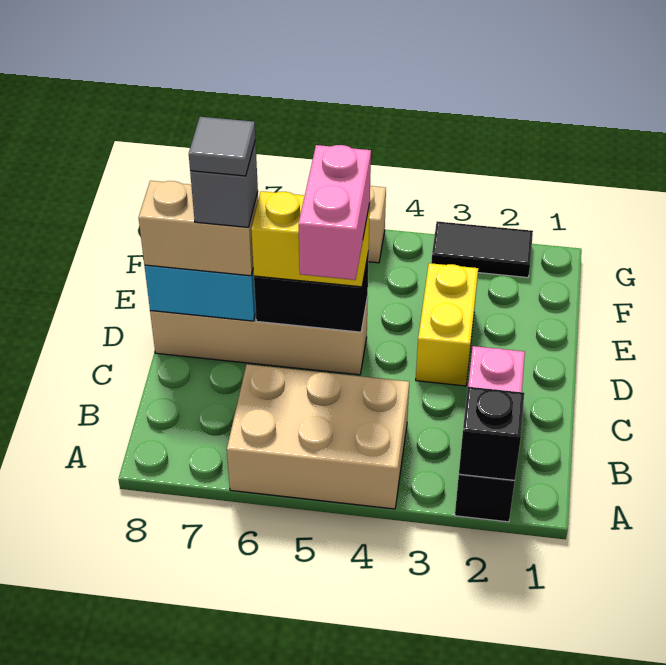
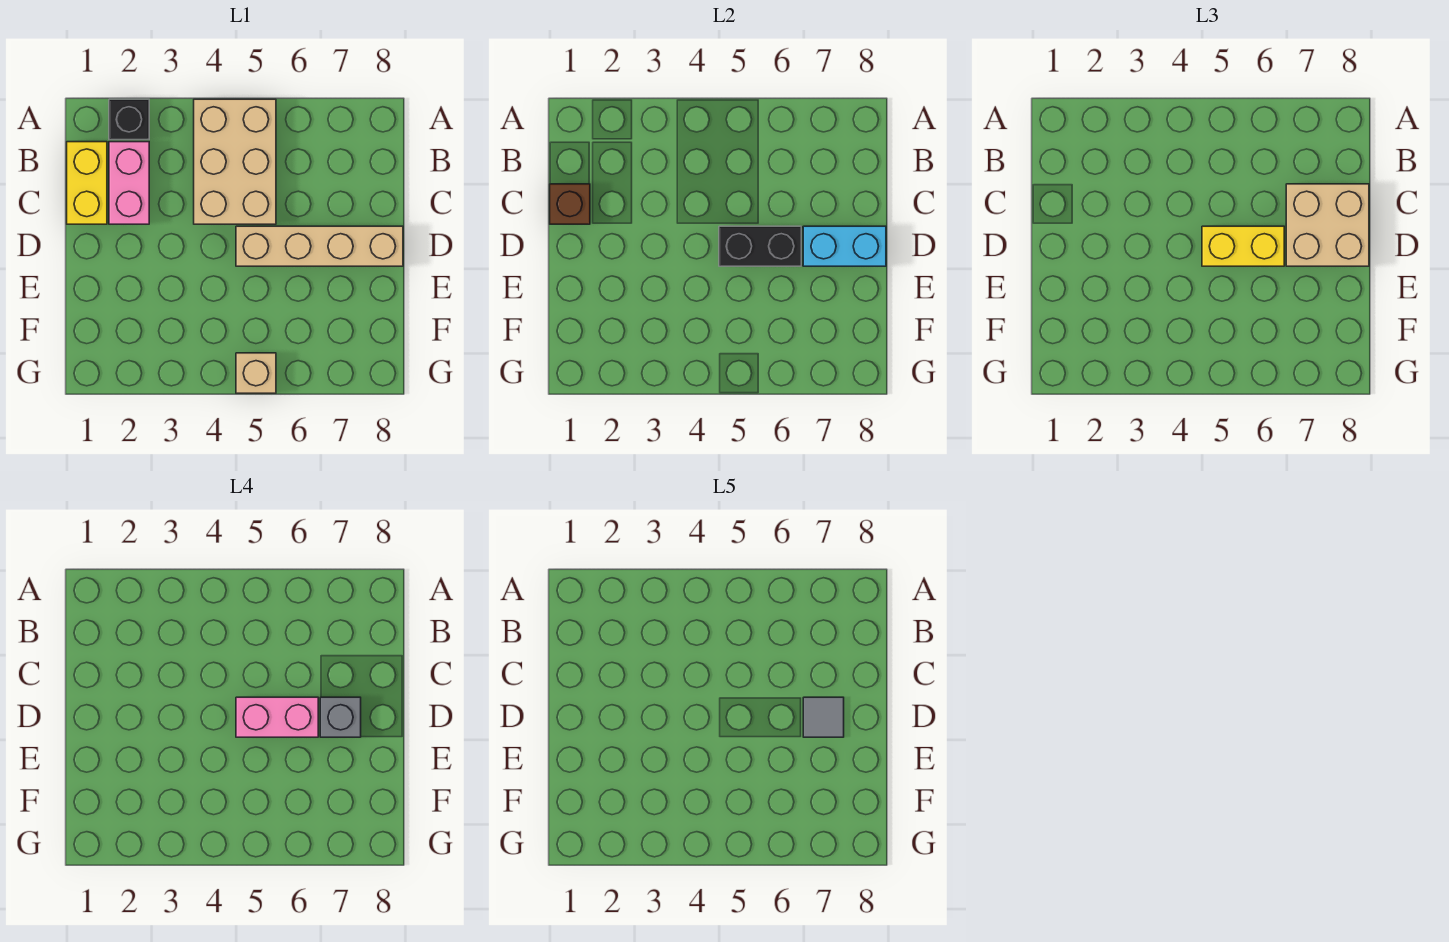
black 1x1 brick [459,387,524,480] -> none
tan 2x3 brick [227,364,409,509] -> tan 2x3 brick turned to [194,99,276,224]
none -> brown 1x1 brick [550,184,590,224]
pink 1x2 brick [299,145,371,280] -> pink 1x2 brick turned to [236,697,318,737]
yellow 1x2 brick [416,263,478,386] -> yellow 1x2 brick moved to [67,142,107,224]
tan 1x2 brick [138,181,258,276] -> tan 2x2 brick [1286,184,1369,266]
black 1x2 tile [431,221,533,278] -> none

